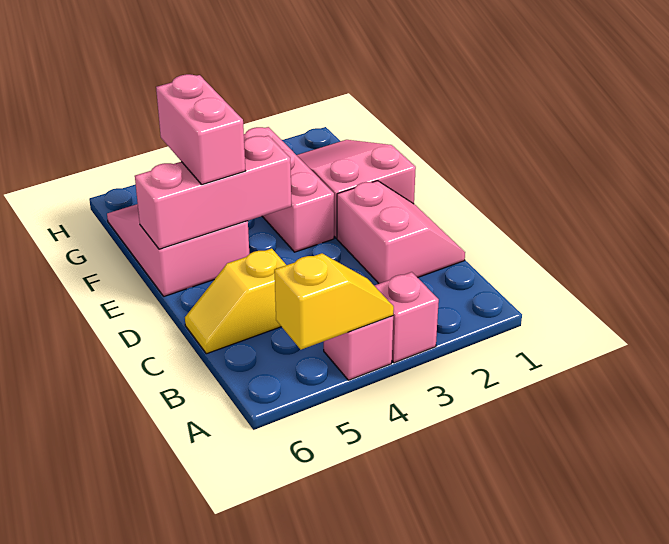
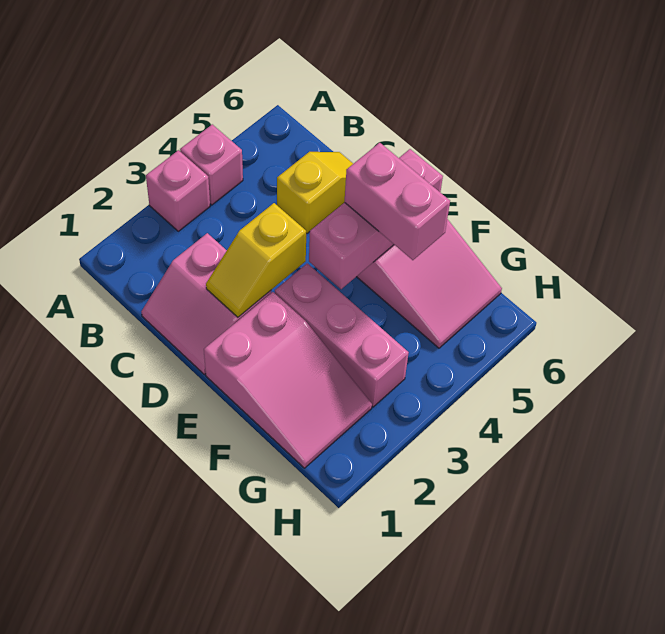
yellow 1x2 slope [274,253,394,350] -> yellow 1x2 slope moved to [206,203,306,317]

